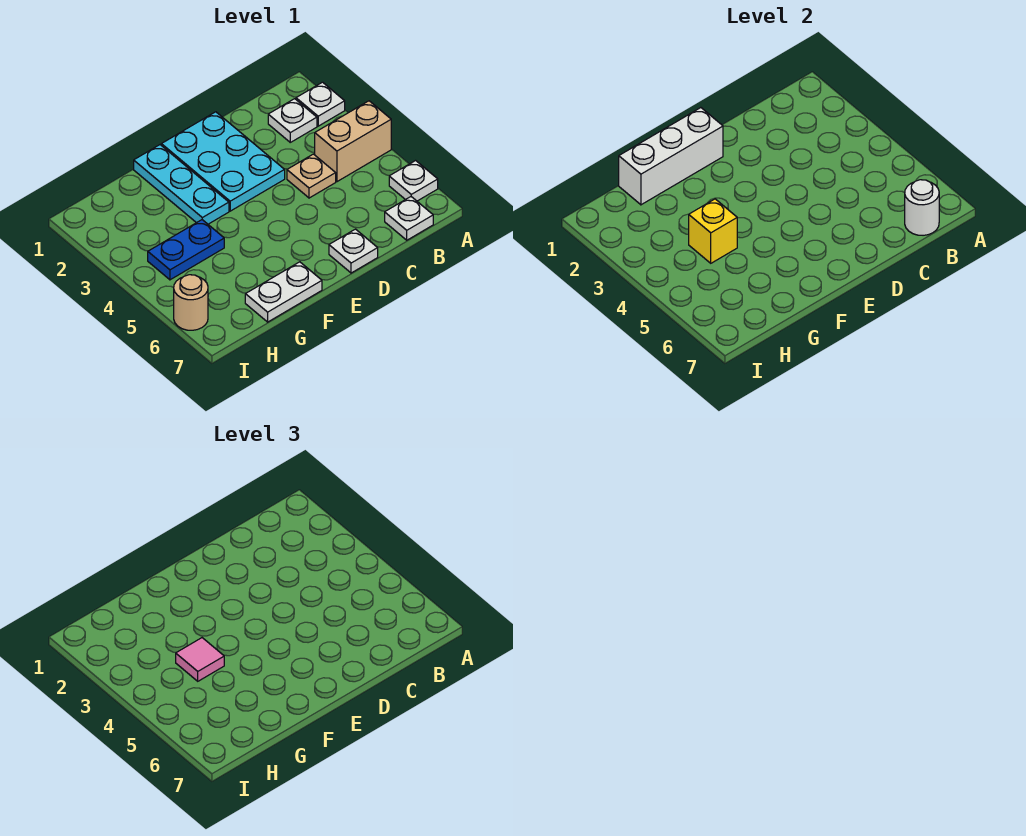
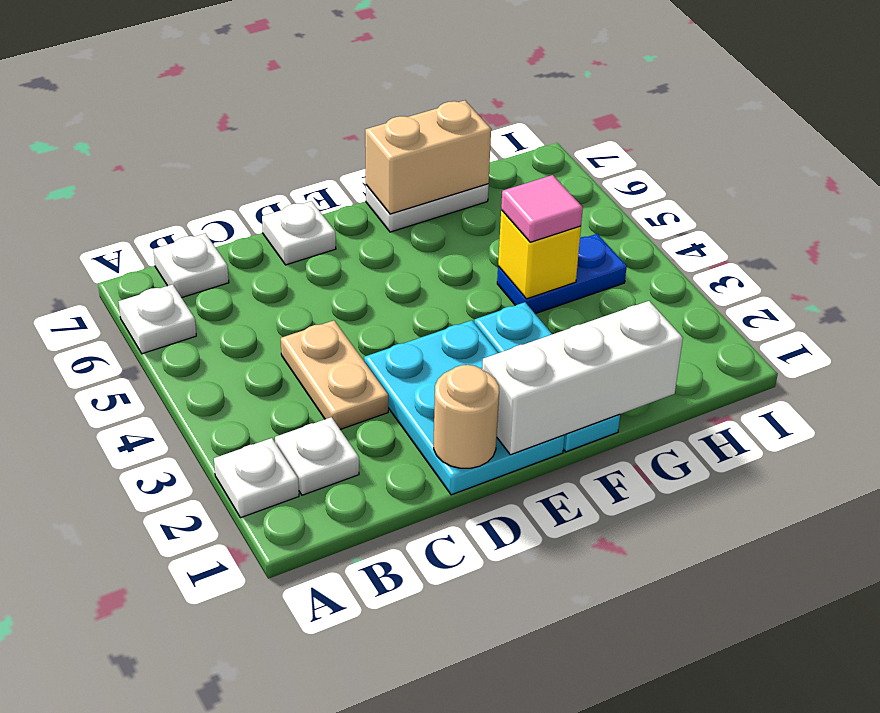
tan 1x2 brick [315,101,391,182] -> tan 1x2 brick moved to [365,100,491,214]
white 1x1 round brick [905,180,939,235] -> none
tan 1x1 plate [287,154,336,198] -> tan 1x2 plate [281,320,388,429]
tan 1x1 round brick [174,275,208,330] -> tan 1x1 round brick moved to [434,365,499,468]

